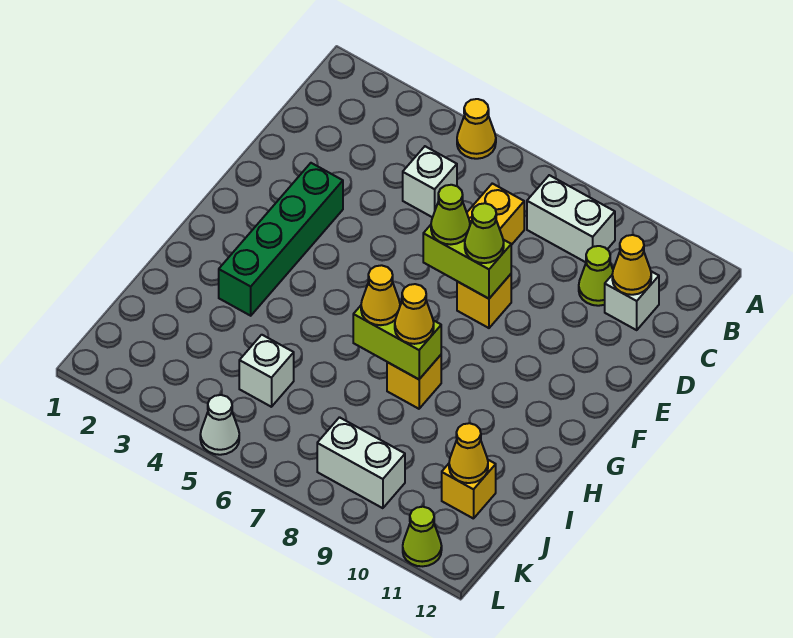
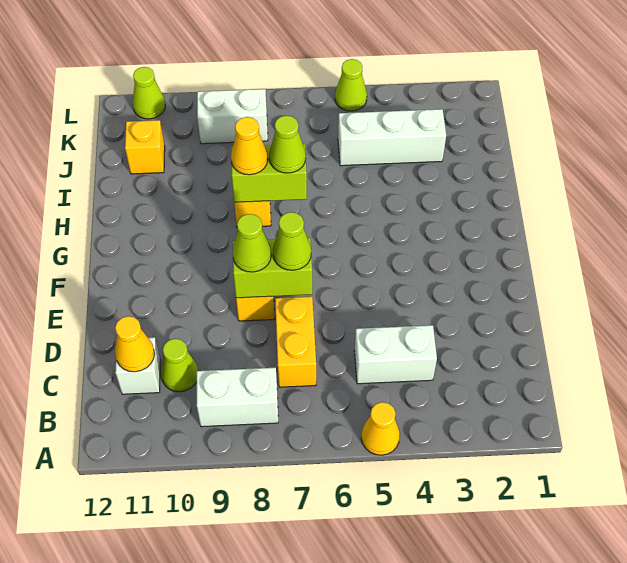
white 1x1 brick [403,146,457,217] -> white 1x2 brick [354,325,437,384]
green 1x4 brick [219,163,343,316] -> none
yellow 1x1 cone [361,265,400,325] -> lime 1x1 cone [269,116,306,173]
white 1x1 brick [239,335,294,407] -> white 1x3 brick [338,109,446,166]
yellow 1x1 cone [449,423,488,483] -> none
white 1x1 cone [200,395,239,455] -> lime 1x1 cone [335,59,367,111]

